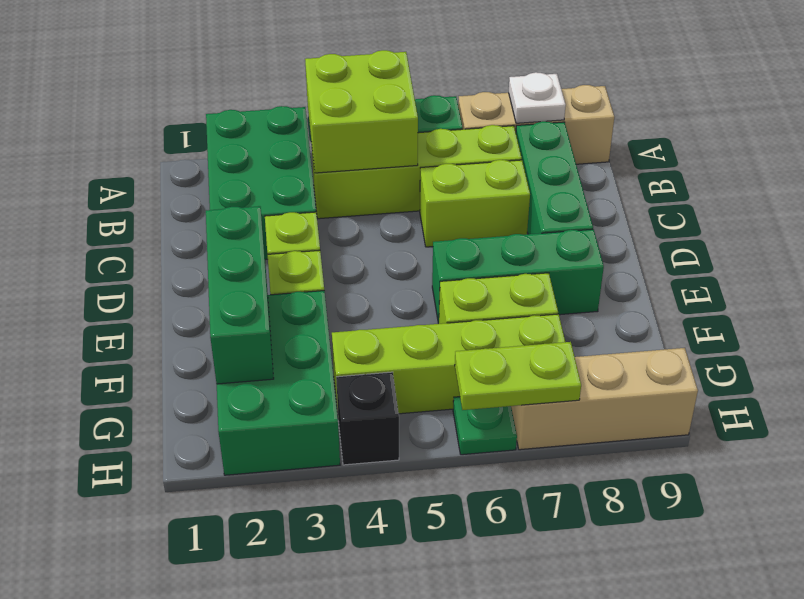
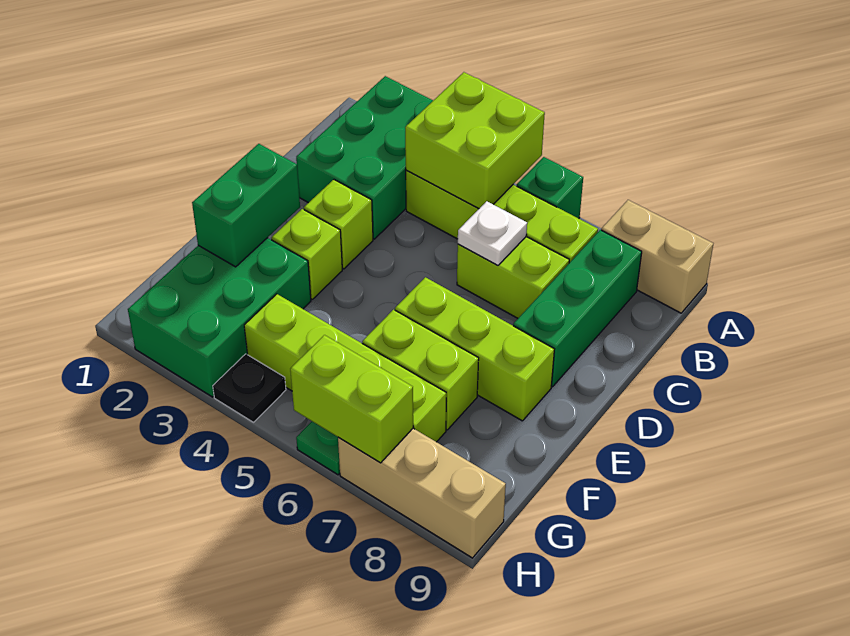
tan 1x3 brick [458,85,614,164] -> tan 1x2 brick [601,200,713,313]
white 1x1 plate [509,72,566,123] -> white 1x1 plate moved to [458,201,527,265]
green 1x3 brick [206,206,274,384] -> green 1x2 brick [192,144,300,267]
green 1x3 brick [432,229,604,323] -> lime 1x3 brick [395,277,554,421]
black 1x1 brick [336,372,399,465] -> black 1x1 plate [213,354,286,422]
lime 1x2 plate [455,342,581,410] -> lime 1x2 brick [290,335,413,463]

